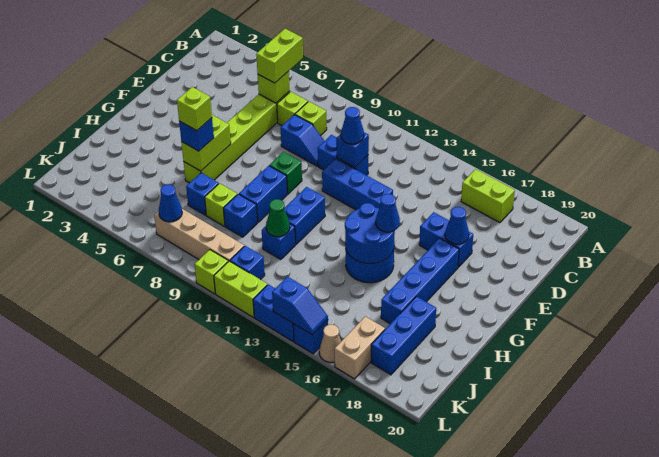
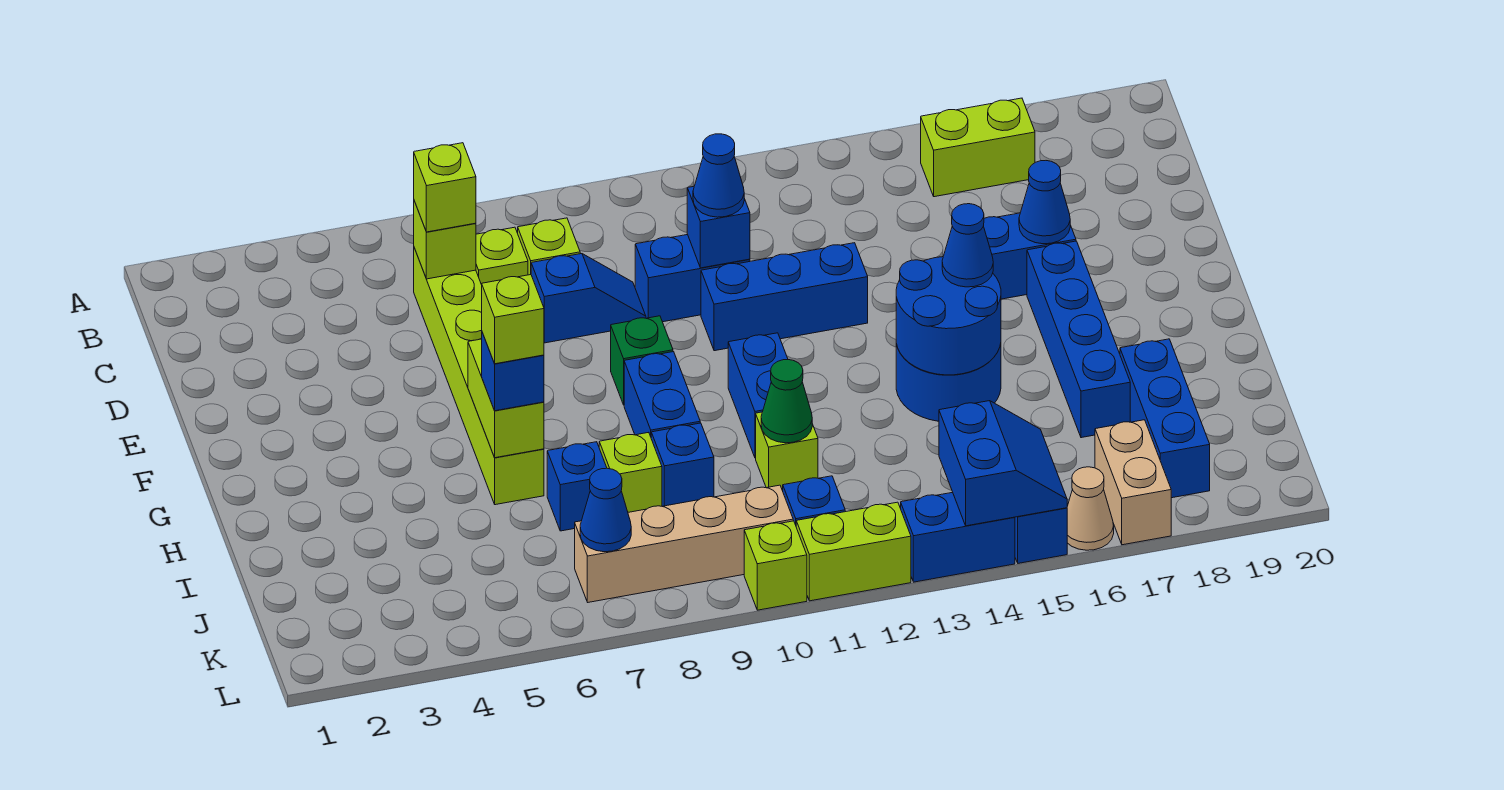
lime 1x2 brick [256,29,303,83] -> lime 1x1 brick [414,143,476,232]
blue 1x1 brick [262,224,295,259] -> lime 1x1 brick [756,412,818,491]
blue 1x2 slope [272,277,328,335] -> blue 2x2 slope [939,401,1067,526]

